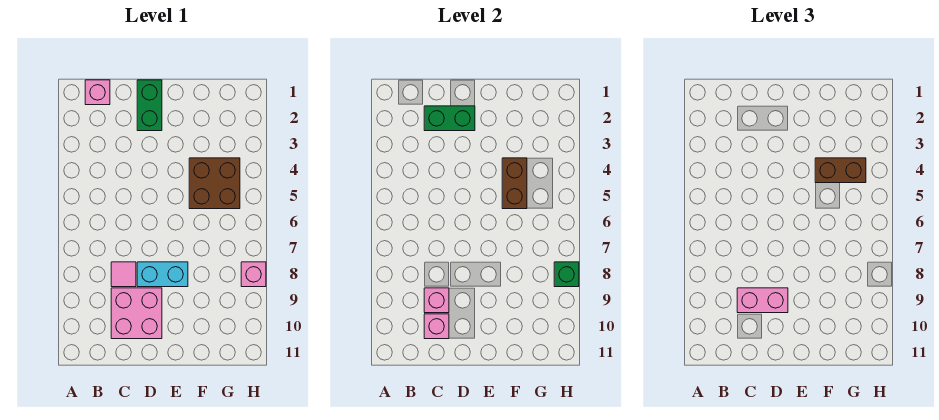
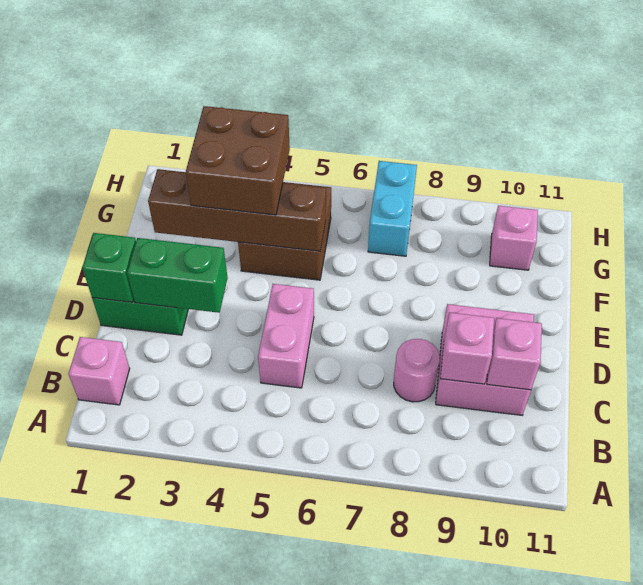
green 1x2 brick [424,106,475,131] -> green 1x2 brick turned to [127,238,228,313]
pink 1x1 tile [111,262,136,287] -> pink 1x1 round brick [394,339,440,402]
pink 1x2 brick [737,288,788,313] -> pink 1x2 brick moved to [258,284,314,388]
cyan 1x2 brick [137,262,188,287] -> cyan 1x2 brick moved to [368,161,417,256]
brown 1x2 brick [502,158,527,209] -> brown 1x4 brick [148,169,326,251]
brown 1x2 brick [815,158,866,183] -> brown 2x2 brick [186,106,290,215]
pink 1x1 brick [241,262,266,287] -> pink 1x1 brick moved to [490,206,538,270]
green 1x1 brick [554,262,579,287] -> green 1x1 brick moved to [82,233,136,302]

